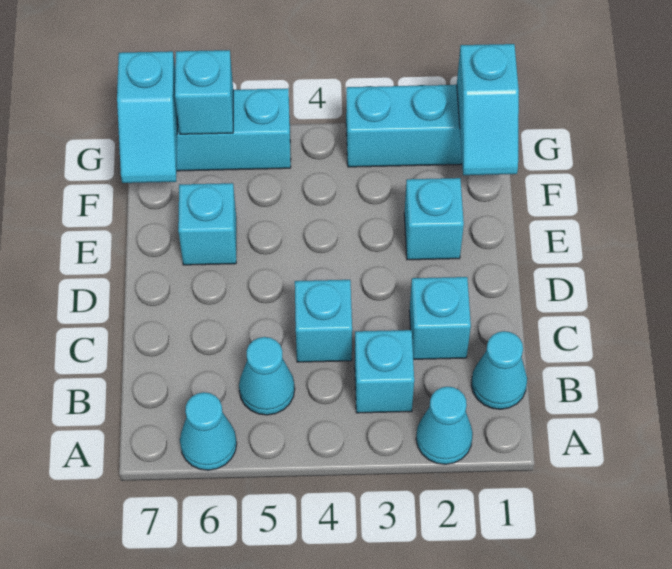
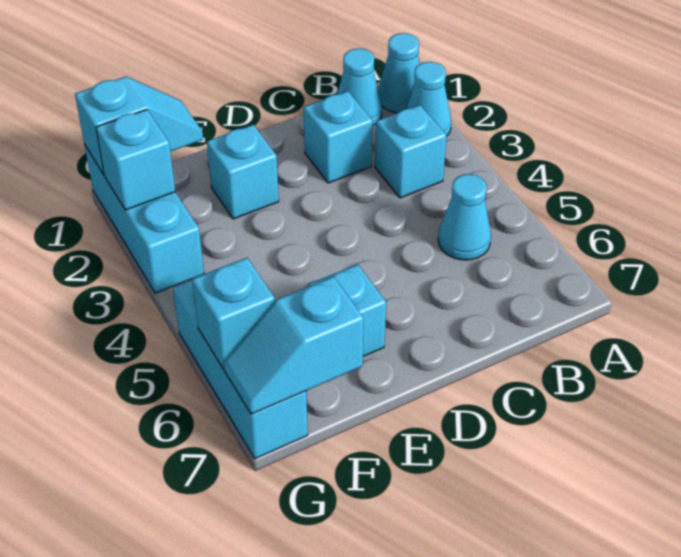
cyan 1x1 cone [180,392,237,470] -> cyan 1x1 cone moved to [378,33,420,113]
cyan 1x1 brick [295,280,352,362] -> cyan 1x1 brick moved to [96,110,175,210]
cyan 1x2 slope [117,51,177,183] -> cyan 1x2 slope turned to [224,277,364,414]

